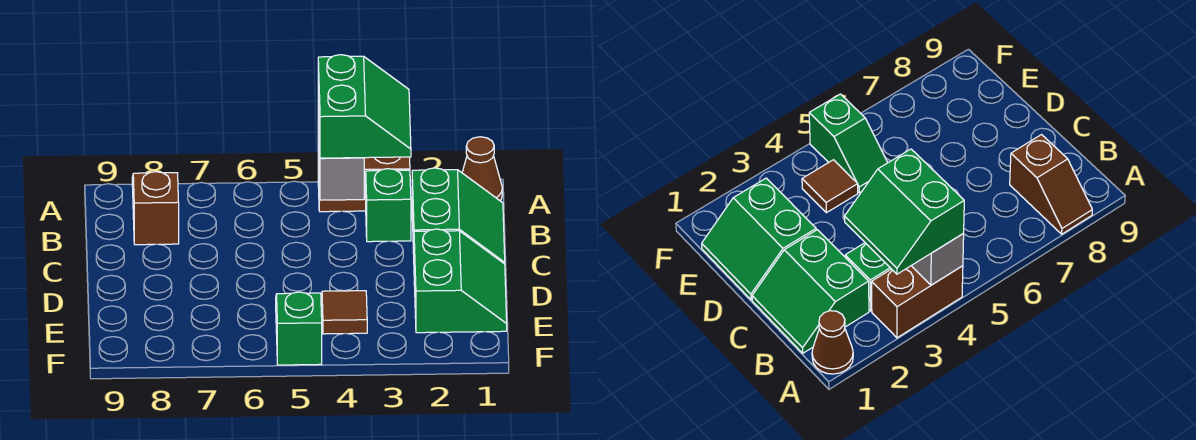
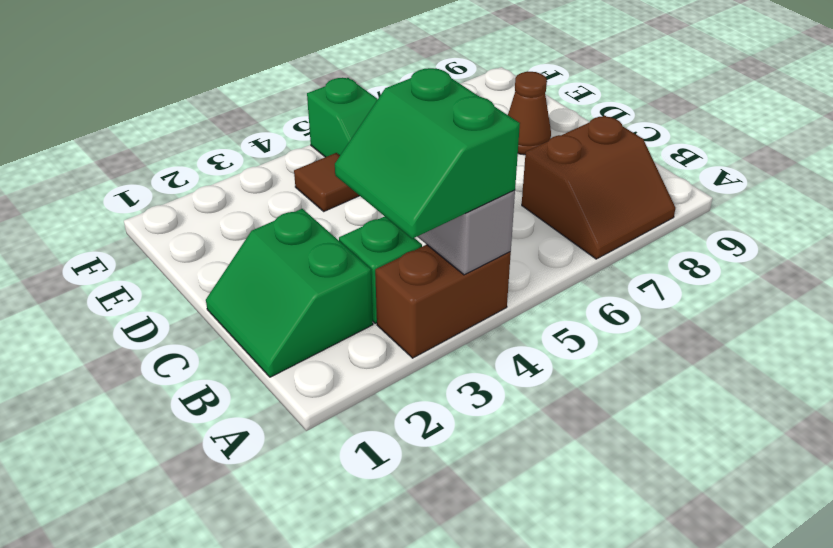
brown 1x1 cone [462,137,502,201] -> brown 1x1 cone moved to [508,72,551,155]
brown 1x2 slope [132,172,179,245] -> brown 2x2 slope [522,116,675,259]
green 2x2 slope [414,229,507,333] -> none

